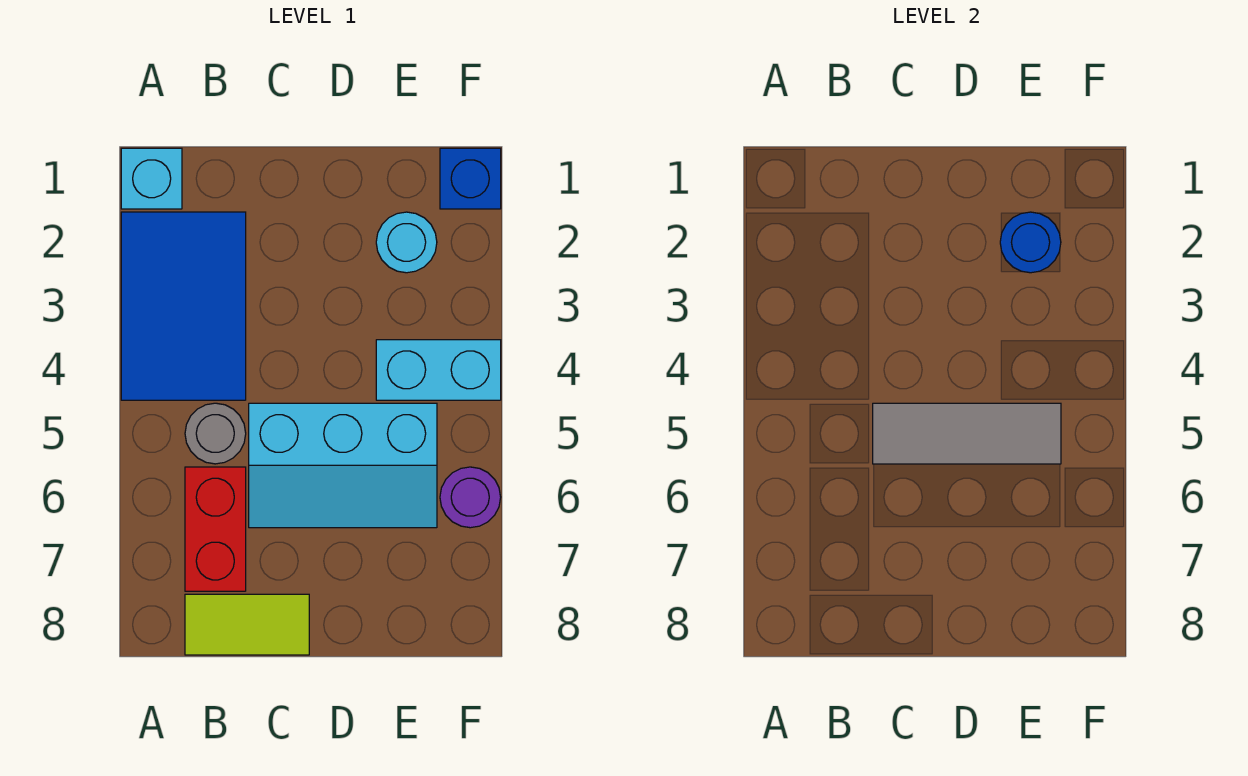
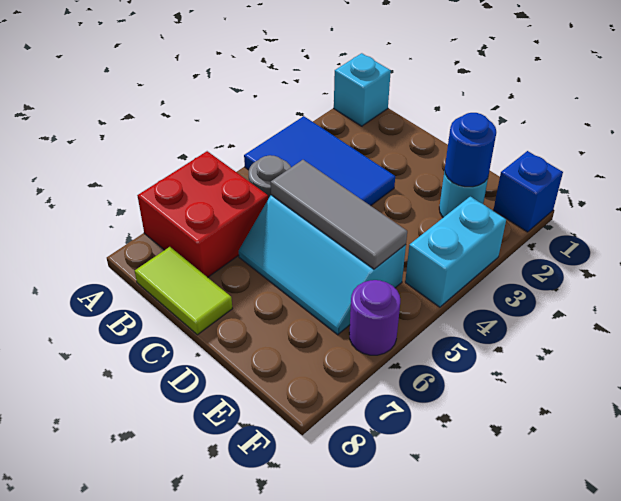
blue 2x3 tile [121,212,246,400] -> blue 2x3 tile turned to [244,116,395,206]
red 1x2 brick [185,467,246,591] -> red 2x2 brick [137,151,268,277]
cyan 1x2 brick [376,340,501,400] -> cyan 1x2 brick turned to [405,196,506,307]

